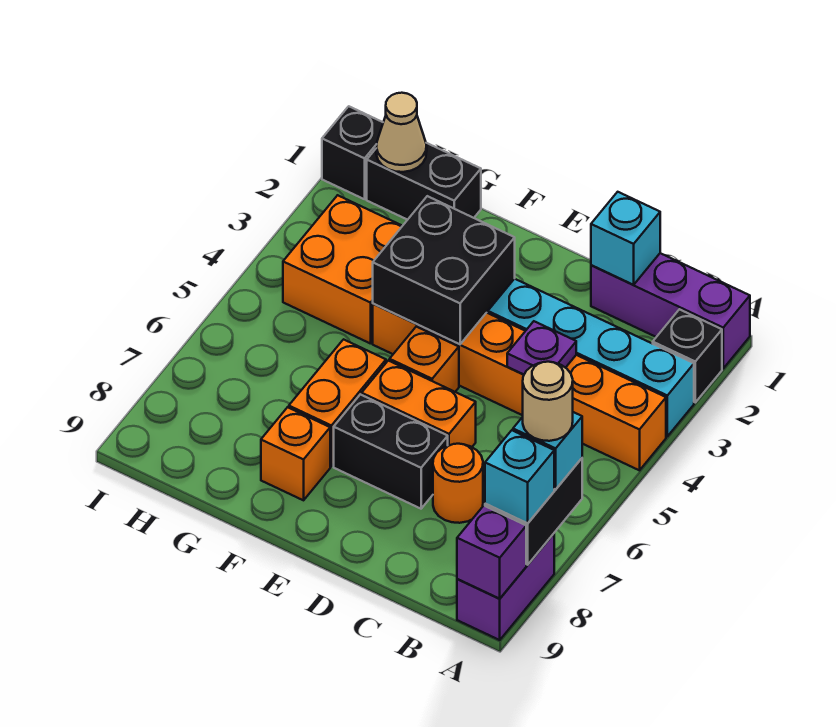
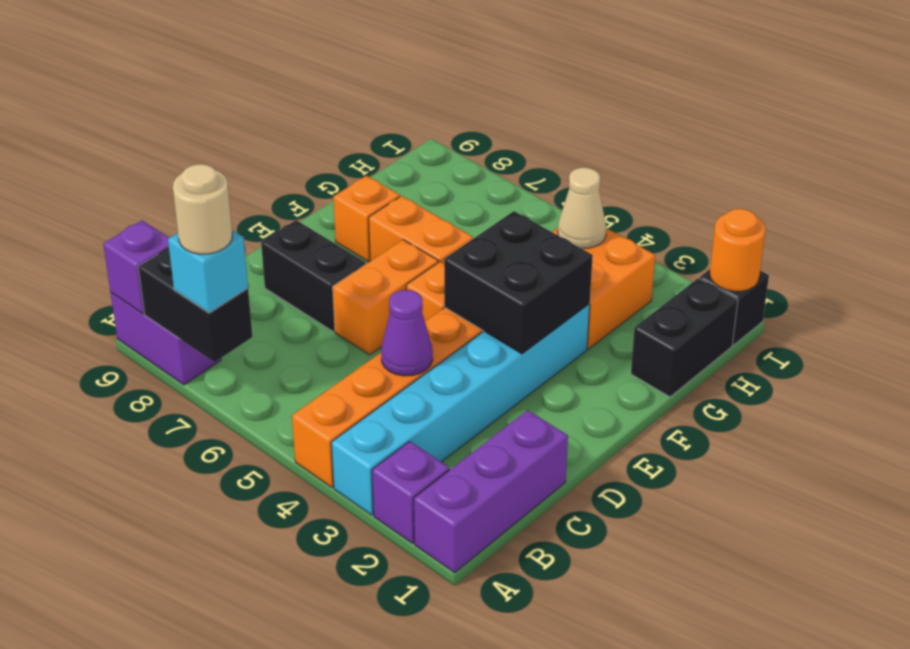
black 1x1 brick [653,309,722,402] -> purple 1x1 brick [372,441,449,543]
cyan 1x1 brick [485,430,554,523] -> none
cyan 1x1 brick [591,192,660,285] -> none
purple 1x1 plate [507,321,576,374] -> purple 1x1 cone [381,290,433,376]
orange 1x1 round brick [433,444,483,523] -> orange 1x1 round brick moved to [710,209,765,291]
black 1x2 brick [334,394,448,509] -> black 1x2 brick turned to [261,220,366,331]
tan 1x1 cone [376,93,427,172] -> tan 1x1 cone moved to [558,168,606,249]

